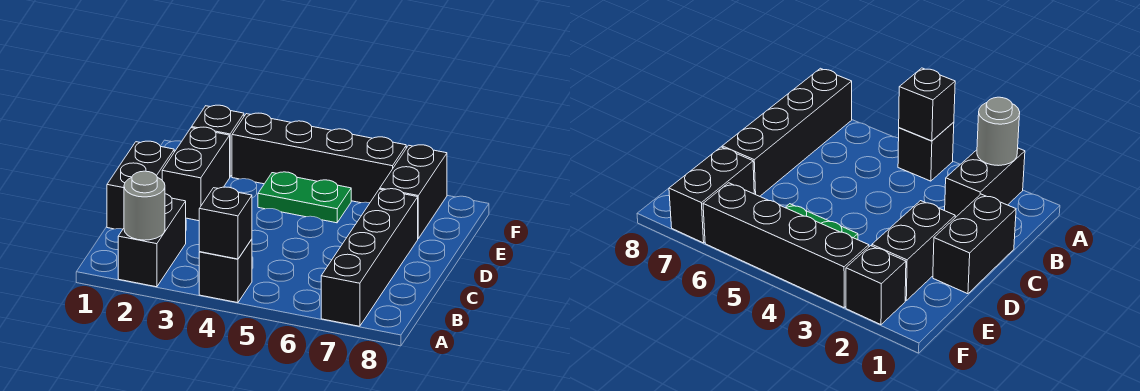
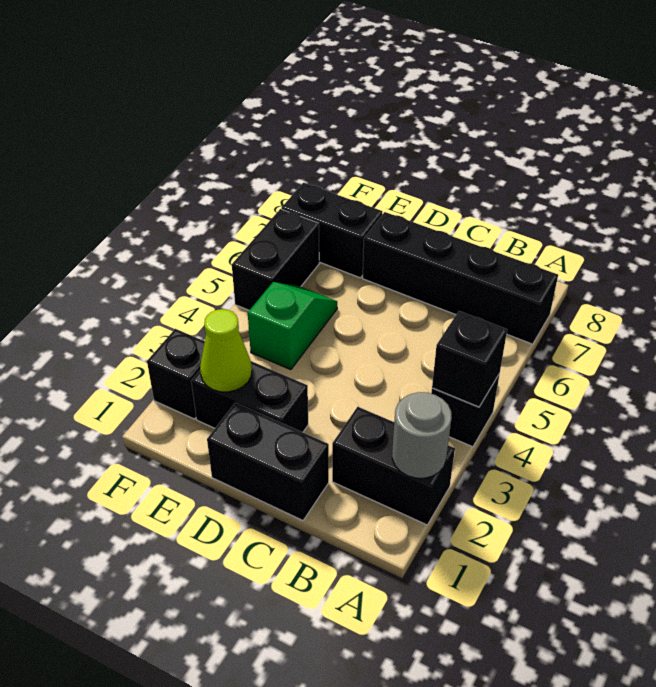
none -> lime 1x1 cone [200,309,252,392]
green 1x2 plate [258,172,351,223] -> green 1x2 slope [248,282,337,370]
black 1x4 brick [232,113,406,203] -> black 1x2 brick [232,209,319,310]

